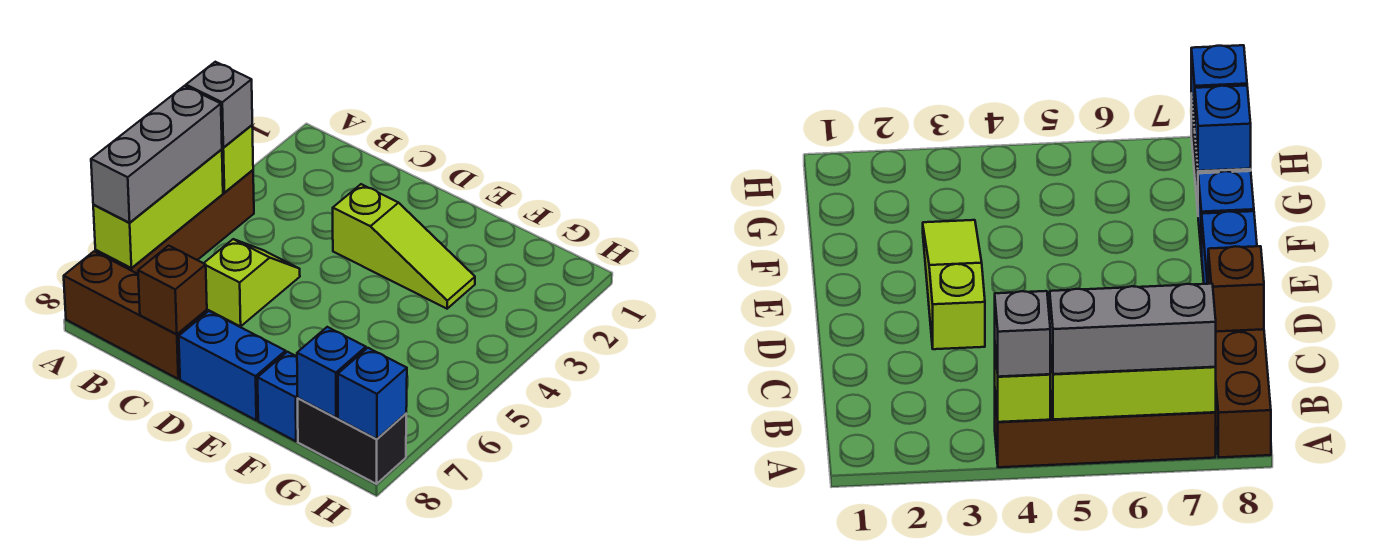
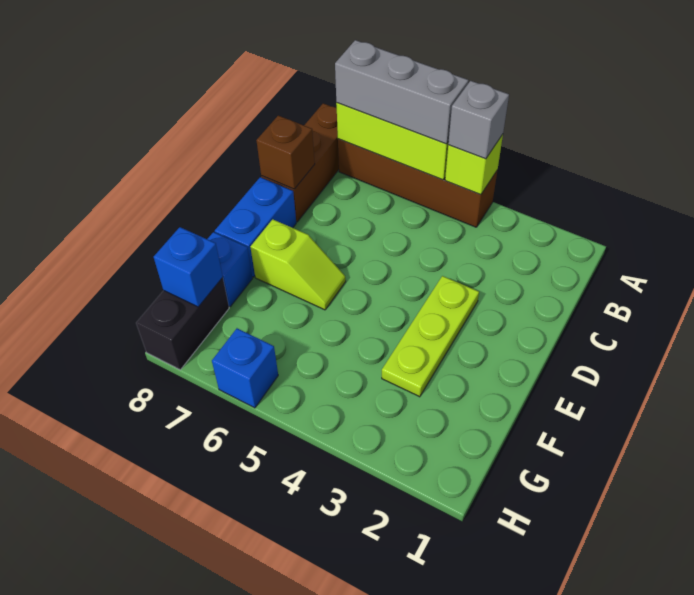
lime 1x2 slope [204,239,300,326] -> lime 1x2 slope moved to [250,219,346,310]
lime 1x3 slope [333,184,475,309] -> lime 1x3 plate [382,276,479,397]
blue 1x1 brick [338,348,407,439] -> blue 1x1 brick moved to [212,328,278,408]

